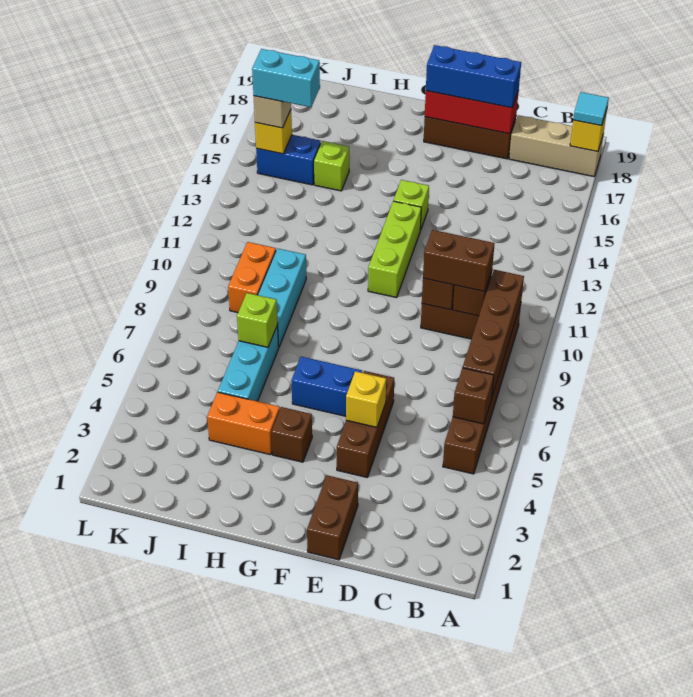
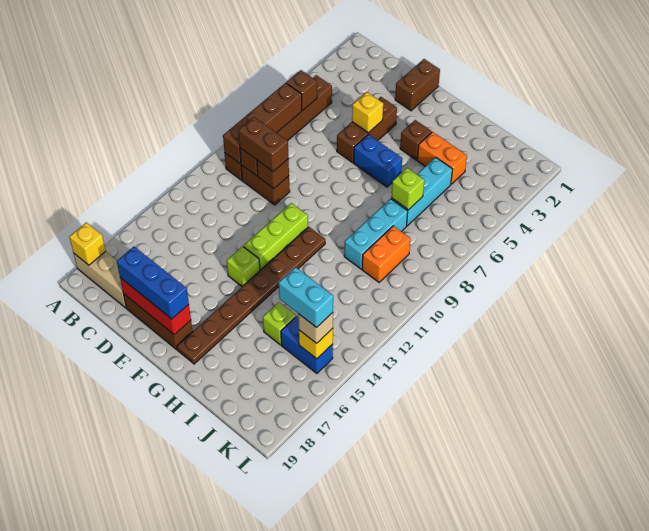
cyan 1x1 tile [573,92,609,126] -> none
none -> brown 1x8 plate [177,227,325,364]

